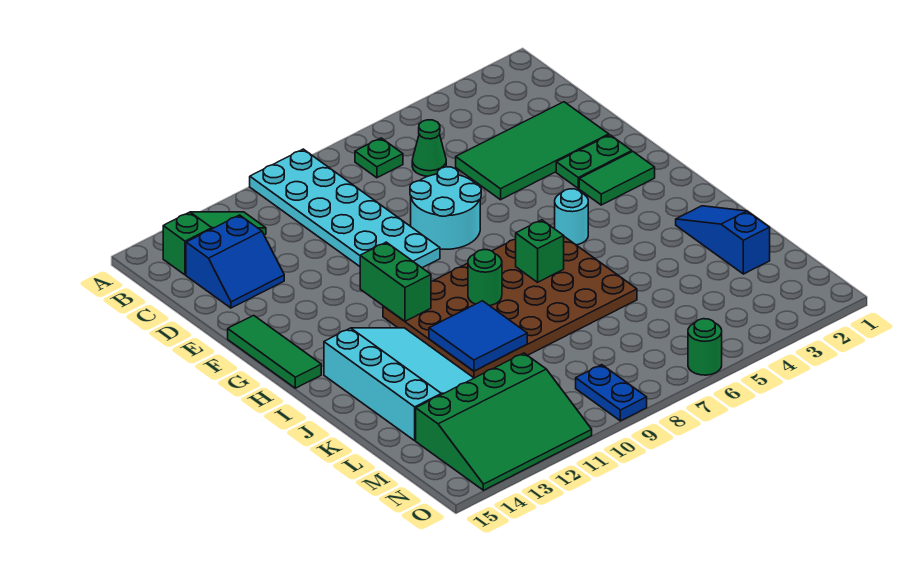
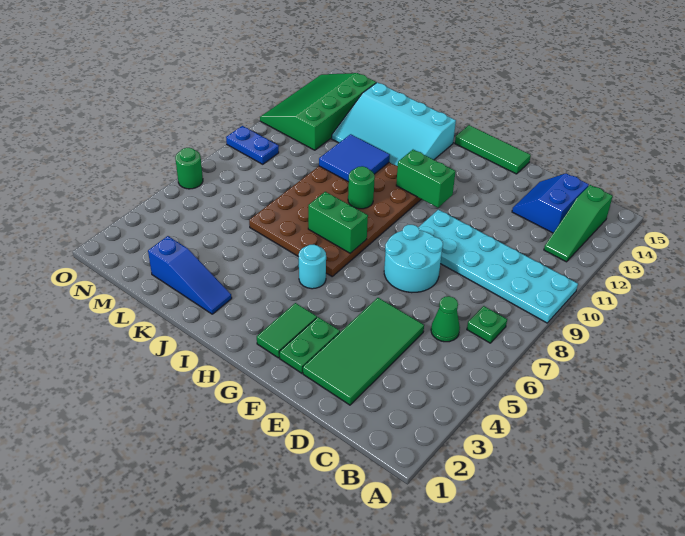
green 1x1 brick [516,220,564,282] -> green 1x2 brick [308,192,368,253]

